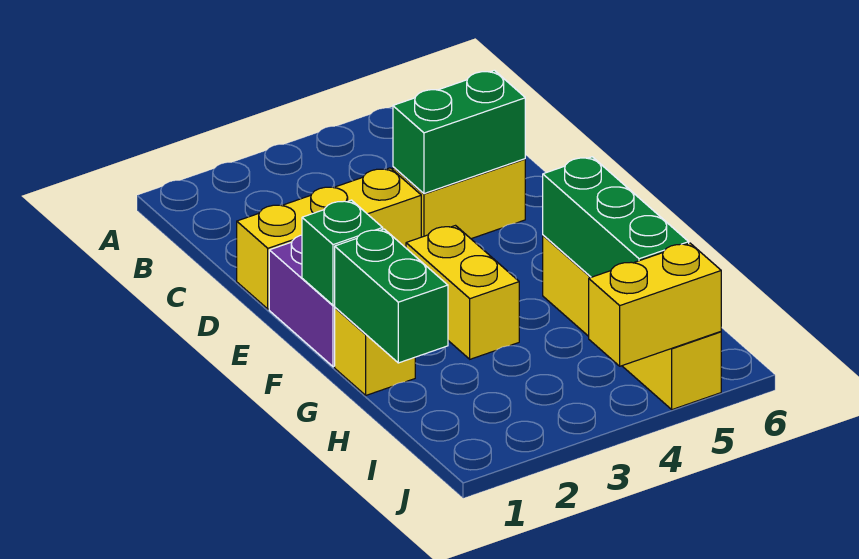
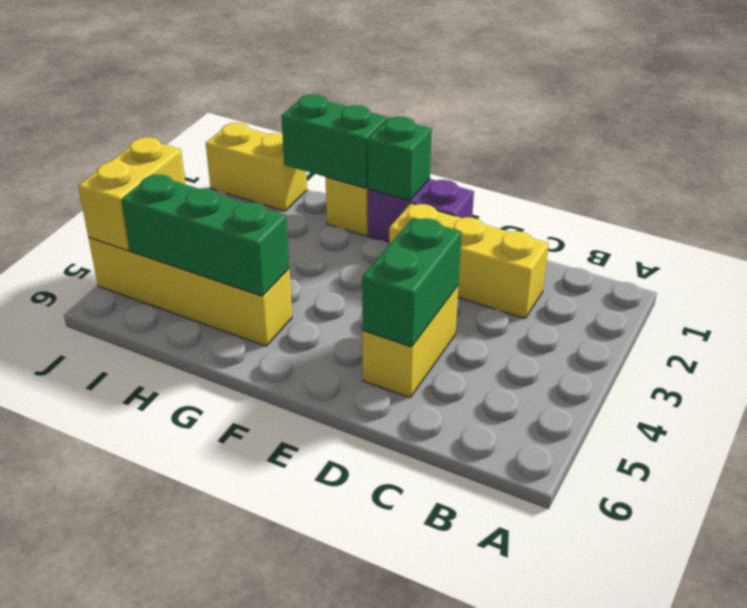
yellow 1x3 brick [237,168,421,309] -> yellow 1x3 brick turned to [389,203,549,318]
yellow 1x2 brick [406,226,519,359] -> yellow 1x2 brick moved to [206,123,307,211]

